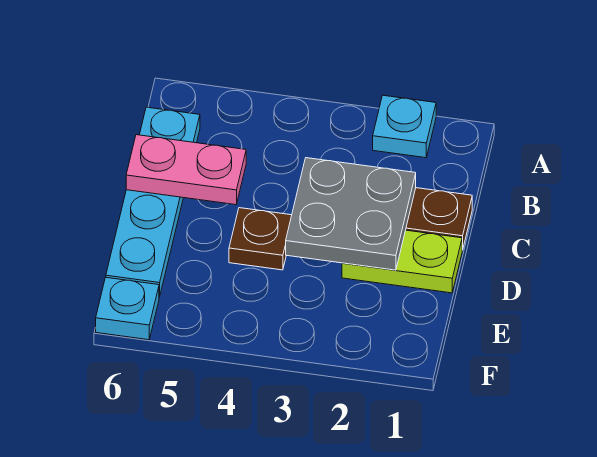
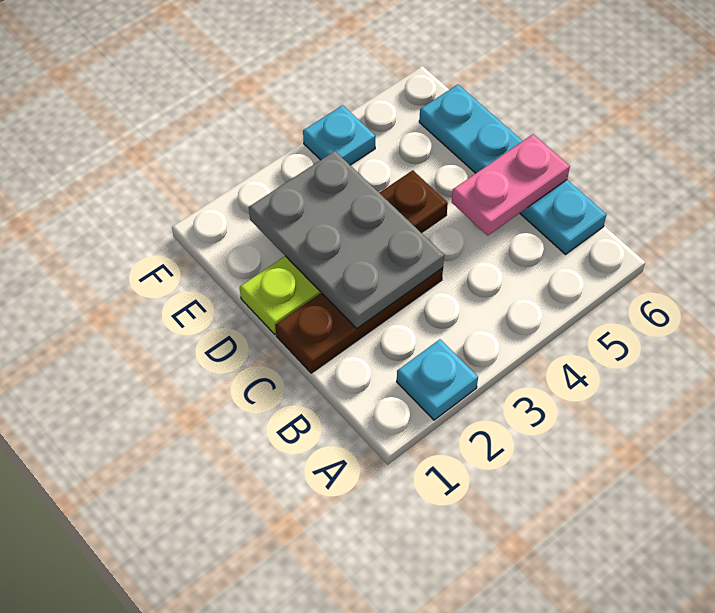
grey 2x2 plate [286,158,416,270] -> grey 2x3 plate [249,151,444,328]
cyan 1x1 plate [96,278,159,340] -> cyan 1x1 plate moved to [303,105,376,165]

